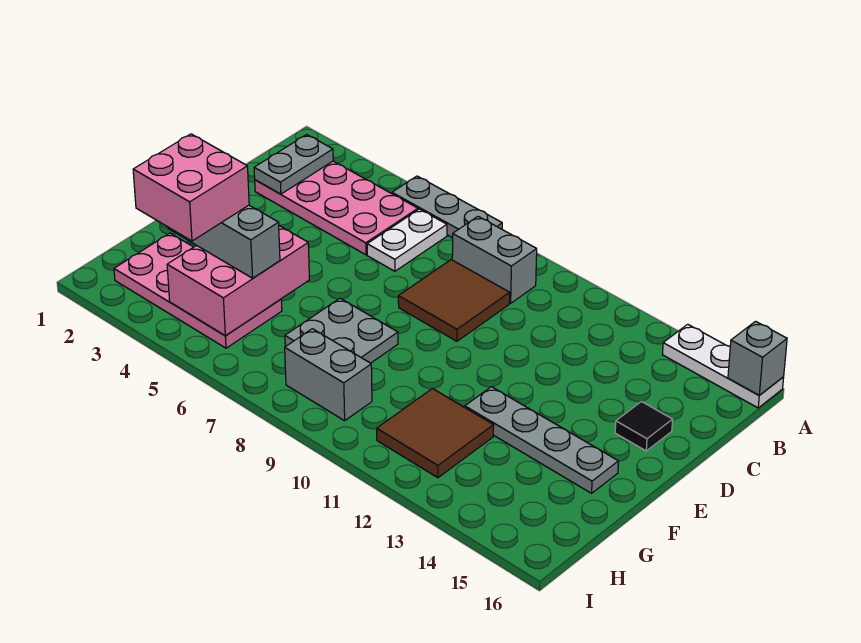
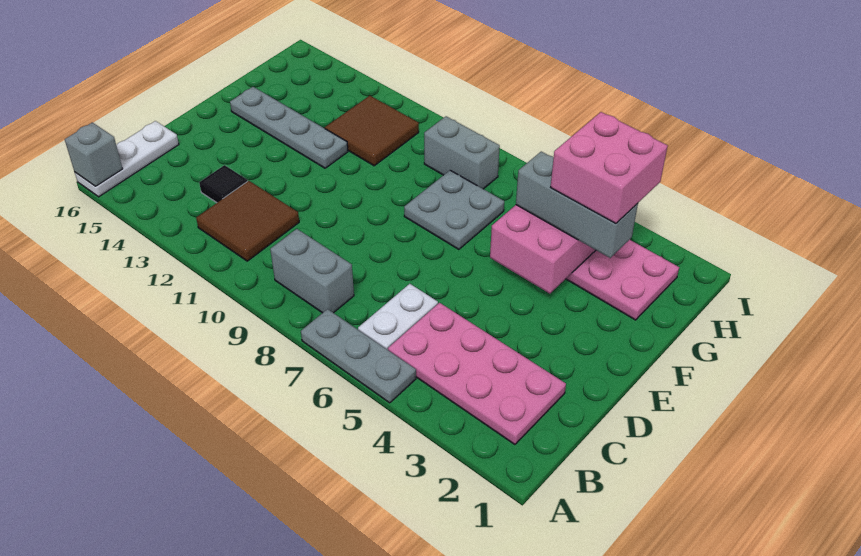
white 1x3 plate [662,324,784,408] -> white 1x3 plate turned to [75,121,179,197]
grey 1x2 plate [254,134,333,194] -> none
brown 2x2 tile [398,260,510,341] -> brown 2x2 tile moved to [196,181,299,261]
black 1x1 tile [615,401,673,451] -> black 1x1 tile moved to [199,165,248,203]

